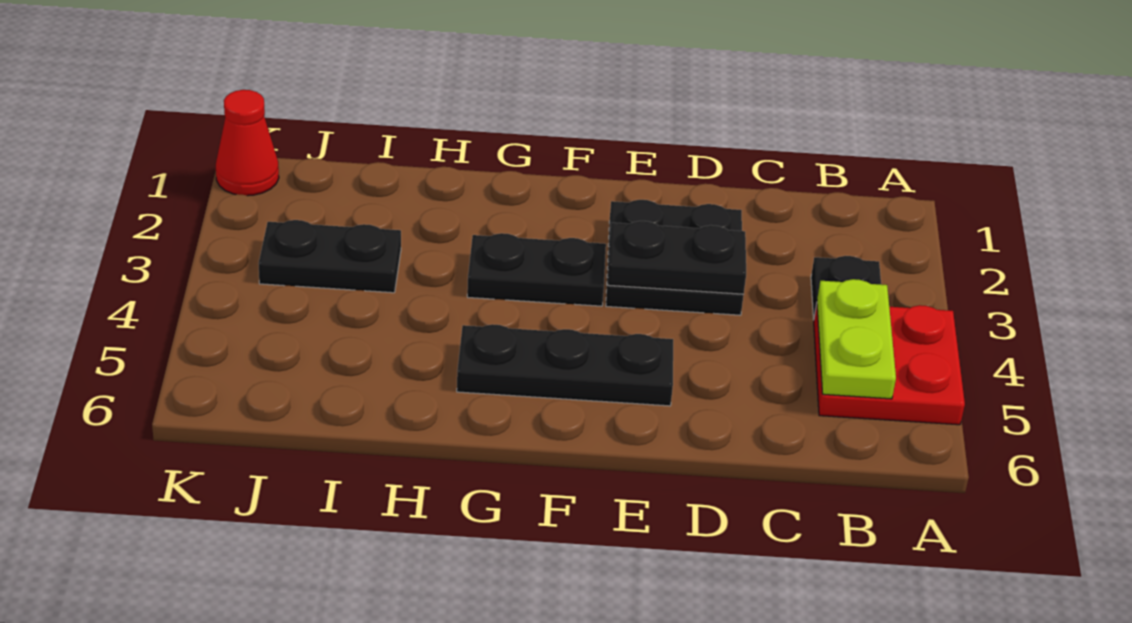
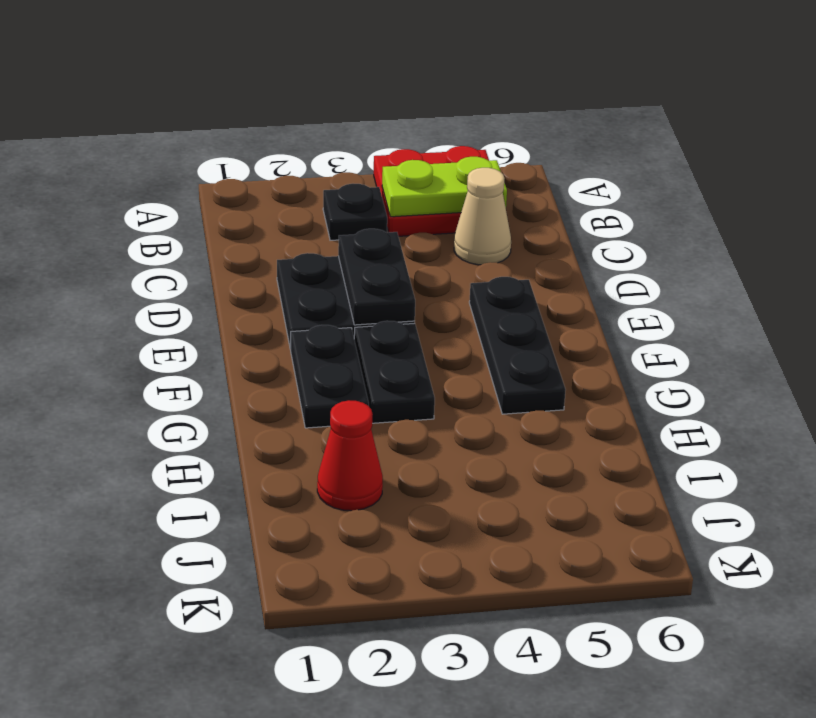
none -> tan 1x1 cone [454,168,511,265]
black 1x2 plate [258,220,401,293] -> black 1x2 plate moved to [291,325,369,428]
red 1x1 cone [216,90,279,196] -> red 1x1 cone moved to [317,400,383,511]

